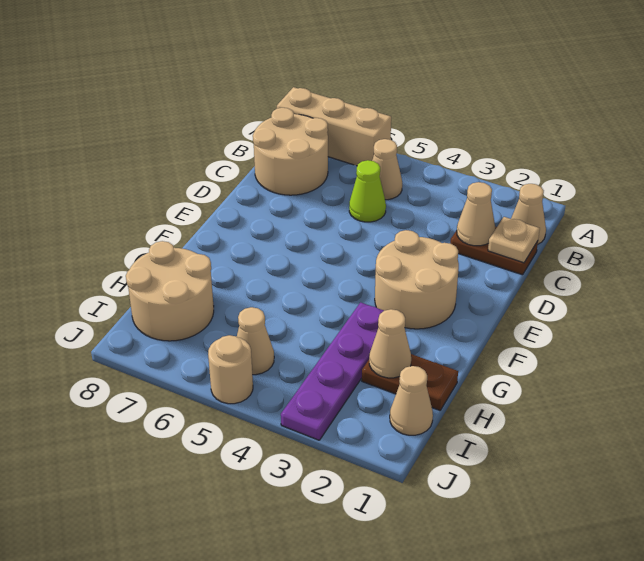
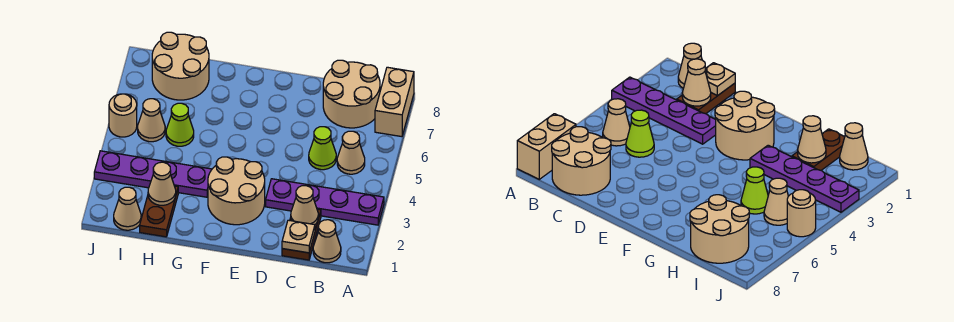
none -> purple 1x4 plate [266,179,384,225]
tan 1x3 brick [277,87,391,166] -> tan 1x2 brick [375,67,414,137]
none -> lime 1x1 cone [166,103,194,146]

